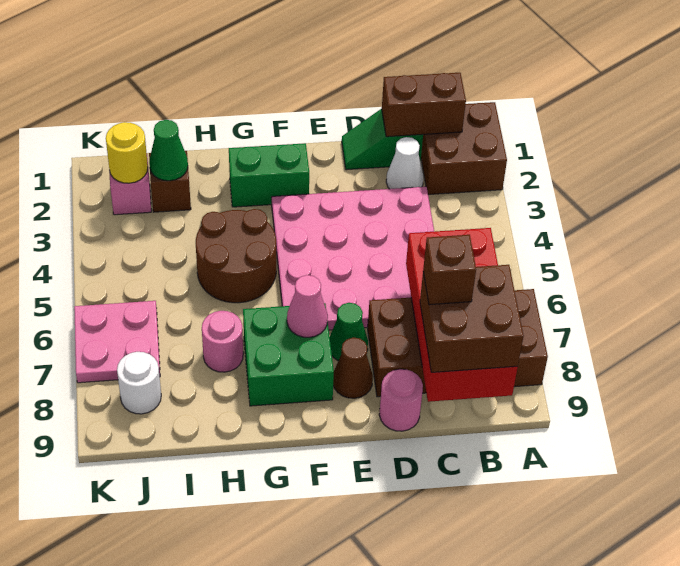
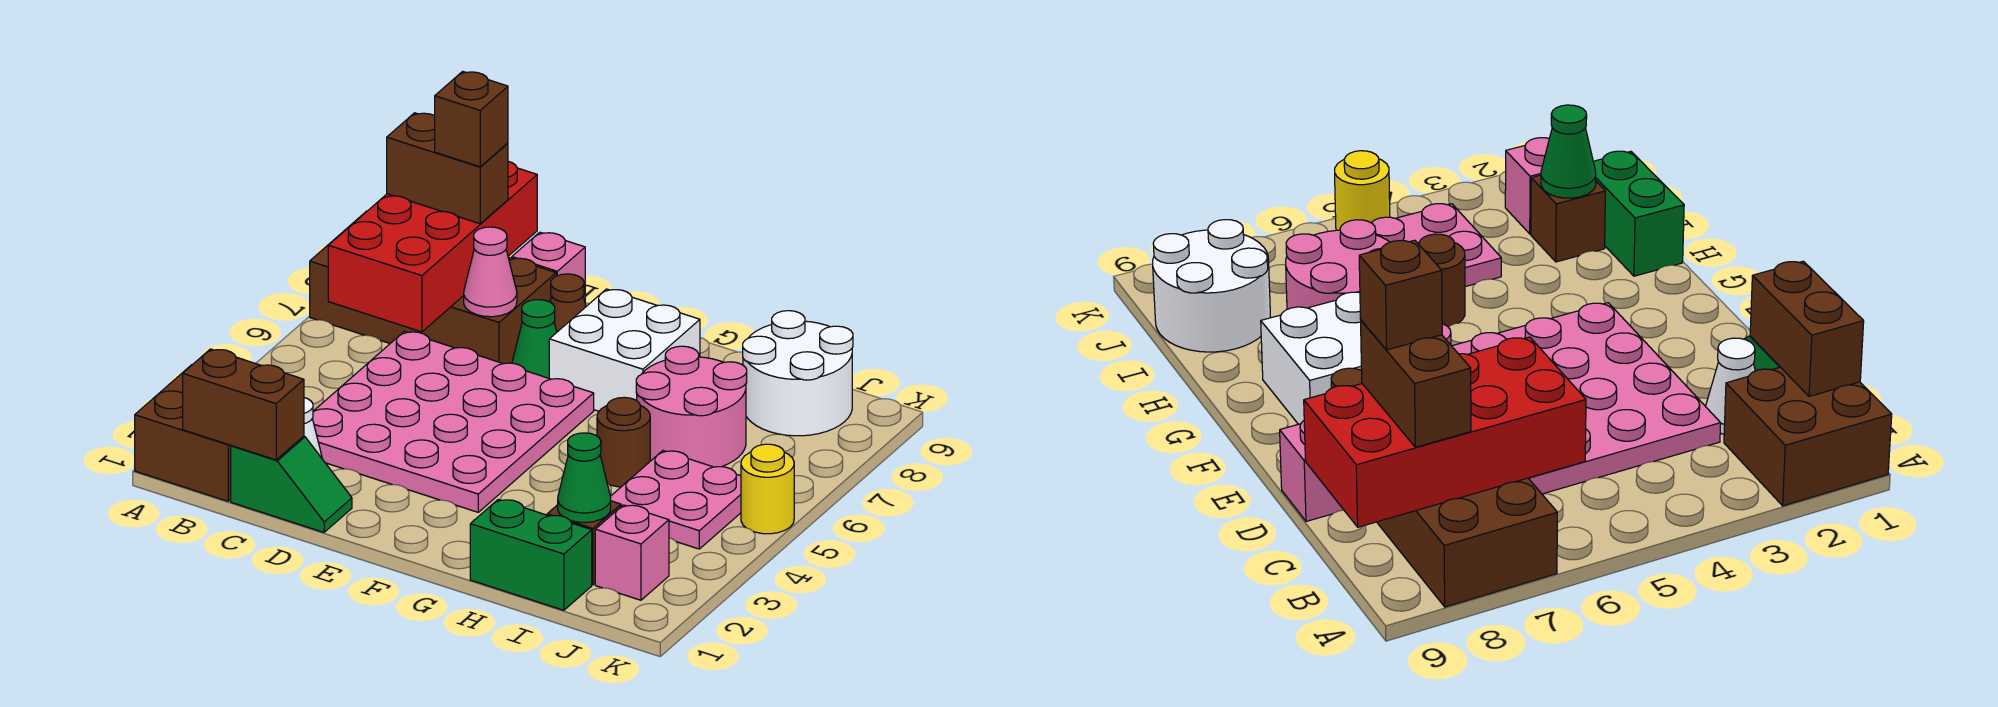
brown 2x2 brick [420,265,524,372] -> brown 1x2 brick [387,113,508,224]
pink 1x1 round brick [379,369,423,431] -> pink 1x1 brick [512,232,585,301]
green 1x2 brick [229,143,309,207] -> green 1x2 brick moved to [470,499,592,610]
green 2x2 brick [243,303,334,406] -> white 2x2 brick [549,289,700,411]
pink 1x1 cone [287,275,328,337] -> pink 1x1 cone moved to [464,227,517,317]
brown 2x2 round brick [196,209,276,303] -> brown 1x1 round brick [597,397,650,487]
pink 1x1 round brick [202,311,243,372] -> pink 2x2 round brick [636,346,747,467]
yellow 1x1 round brick [106,122,148,183] -> yellow 1x1 round brick moved to [741,444,794,534]
pink 2x2 plate [74,301,160,383] -> pink 2x2 plate moved to [611,451,741,549]
white 1x1 round brick [117,352,161,414] -> white 2x2 round brick [743,311,853,436]

